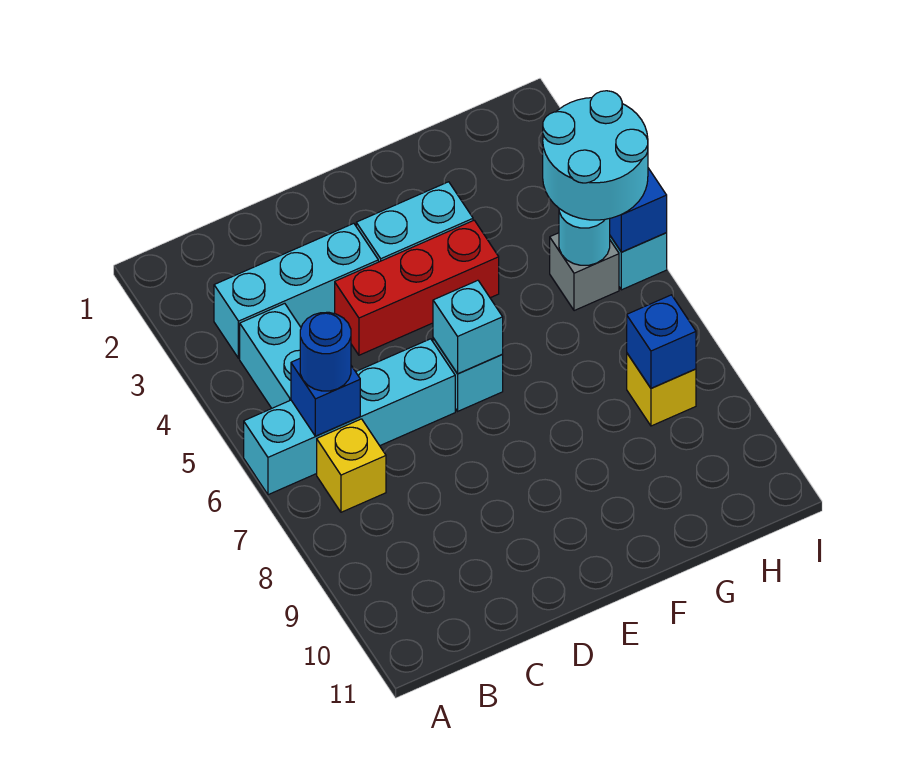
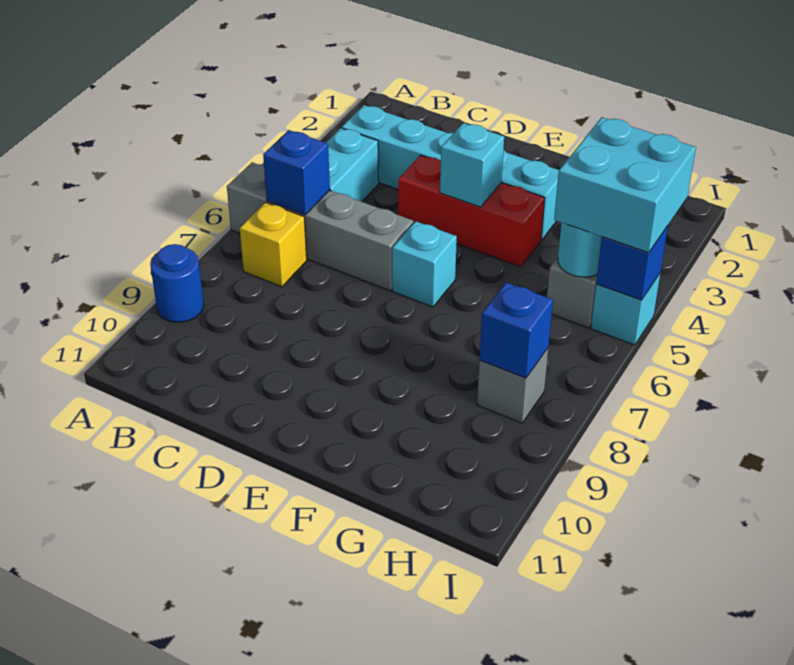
cyan 1x4 brick [244,339,455,495] -> grey 1x4 brick [227,162,413,290]
blue 1x1 round brick [300,312,351,391] -> blue 1x1 round brick moved to [150,244,204,322]
cyan 1x1 brick [433,280,503,374] -> cyan 1x1 brick moved to [440,123,504,207]
cyan 2x2 round brick [543,91,648,220] -> cyan 2x2 brick [554,117,696,253]
yellow 1x1 brick [627,354,696,426] -> grey 1x1 brick [477,348,548,423]

